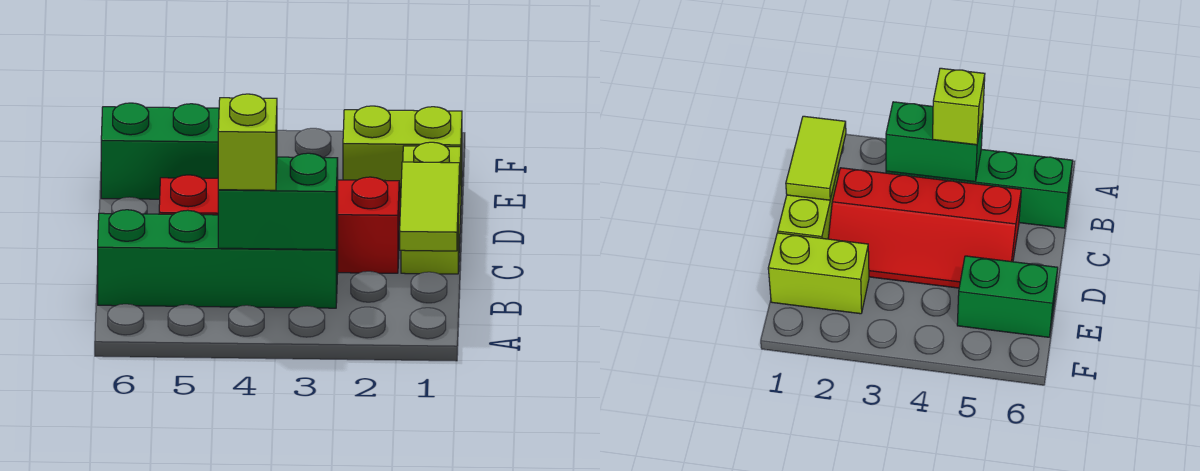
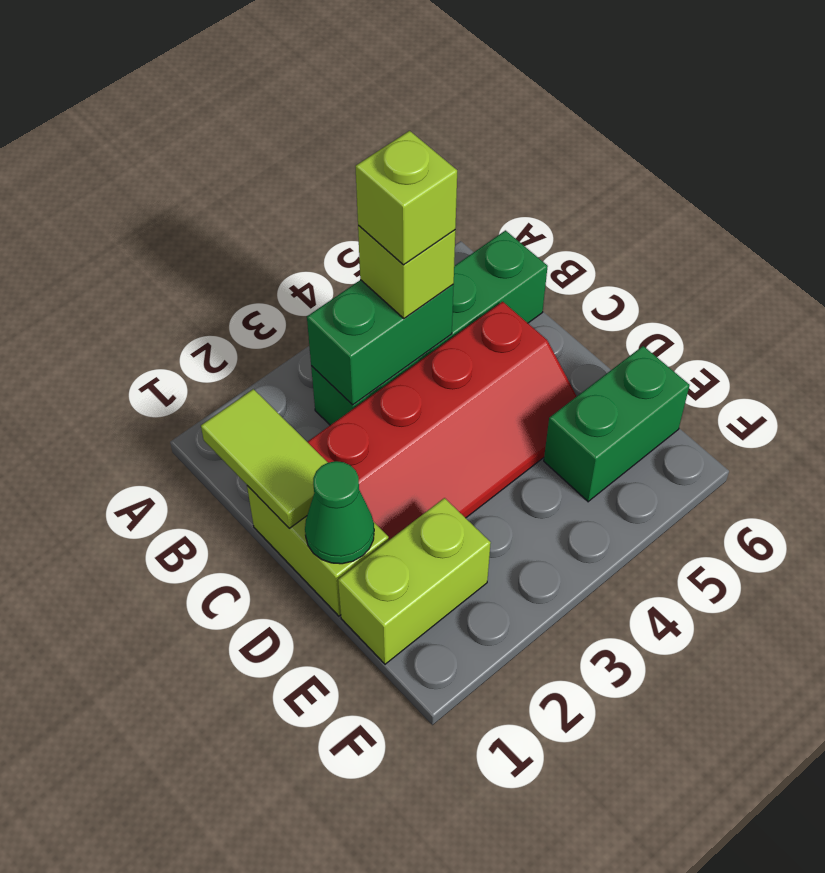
none -> lime 1x1 brick [355,131,457,265]
none -> green 1x1 cone [305,461,374,564]

